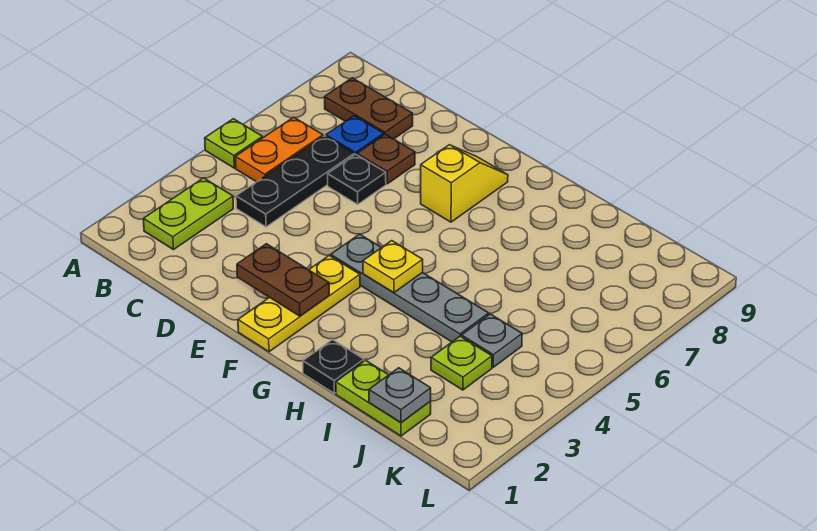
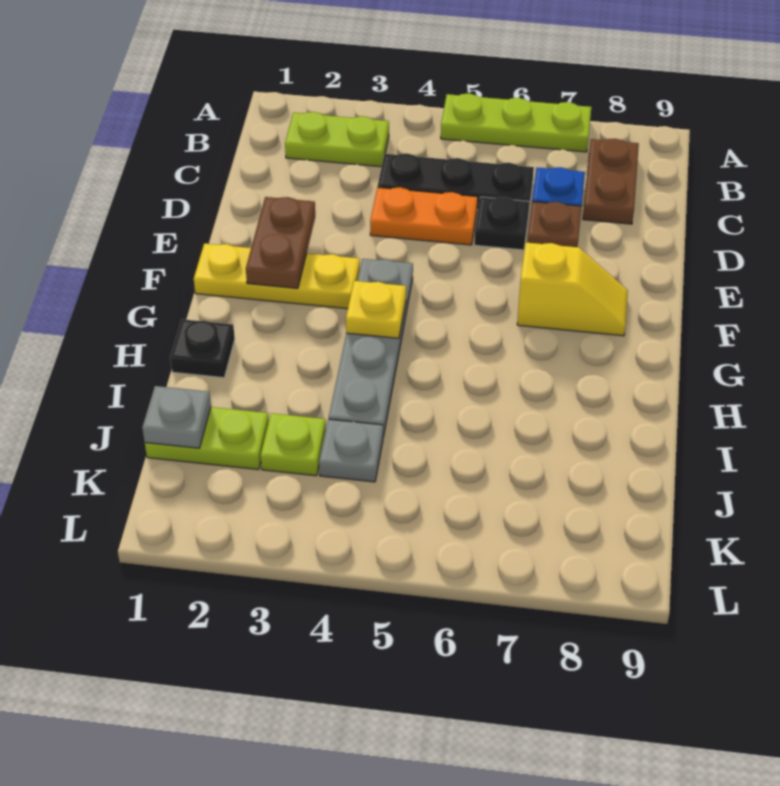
lime 1x1 plate [205,119,263,168] -> lime 1x3 plate [441,94,591,152]
orange 1x2 plate [235,117,323,182] -> orange 1x2 plate moved to [370,187,478,245]
lime 1x2 plate [336,360,431,436] -> lime 1x2 plate turned to [145,407,269,470]

